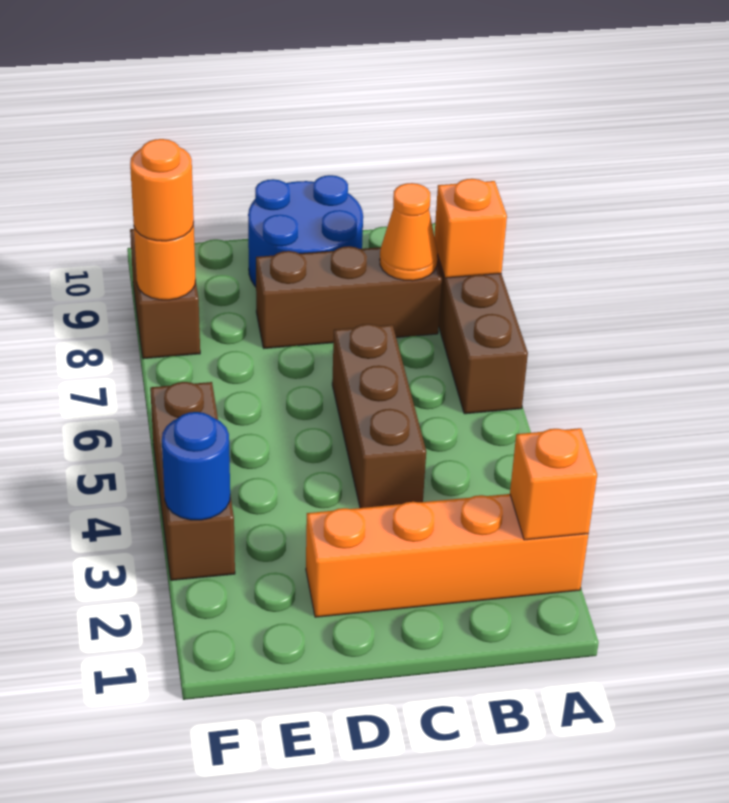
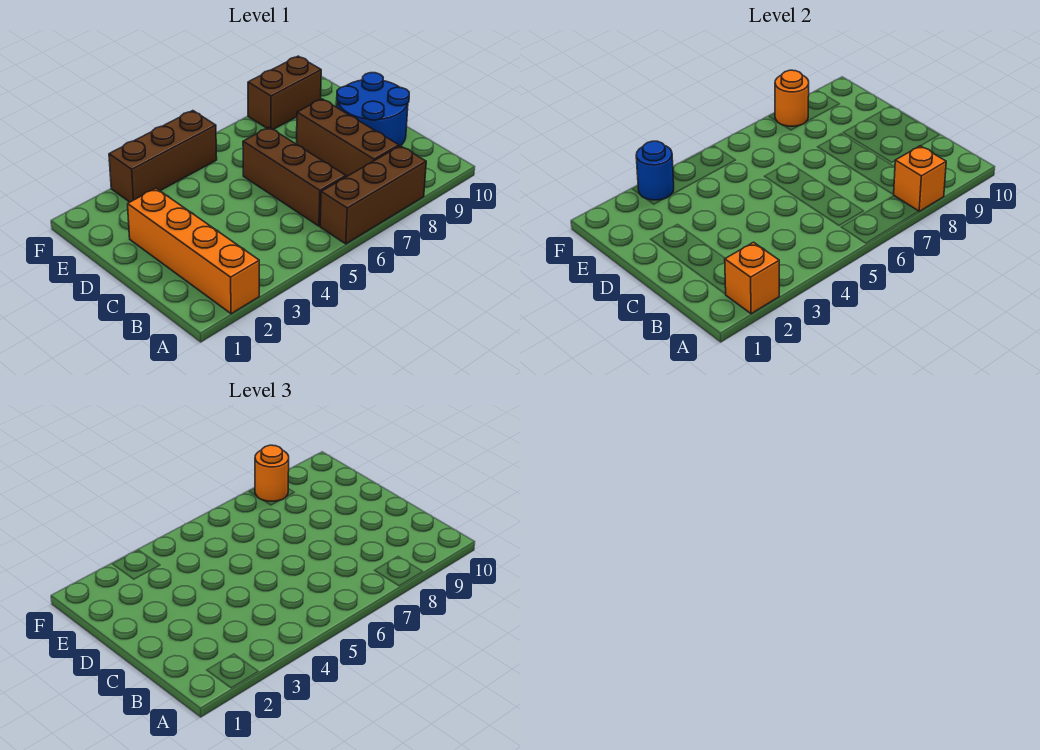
orange 1x1 cone [380,183,437,281] -> none
brown 1x3 brick [332,324,426,508] -> brown 1x3 brick turned to [243,127,346,226]

